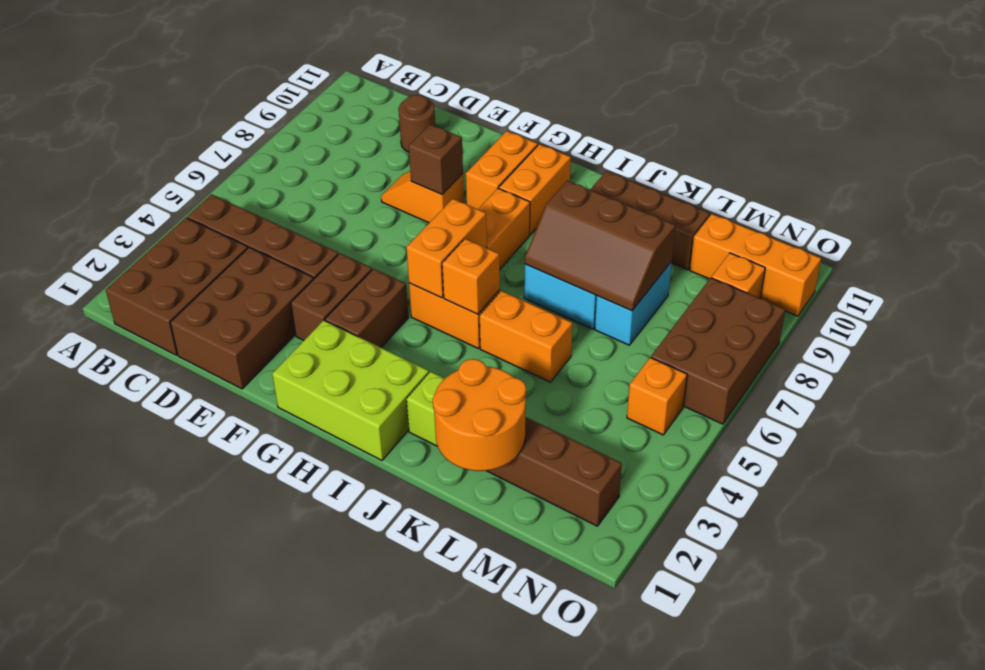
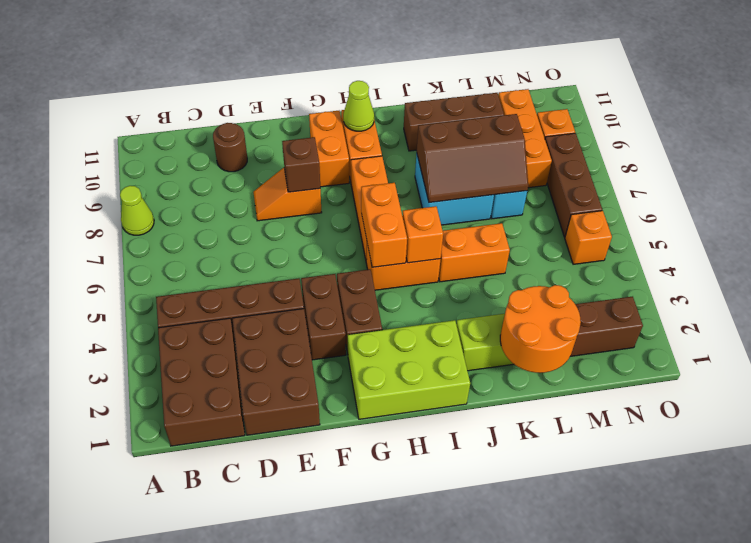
none -> lime 1x1 cone [120,186,154,235]
none -> lime 1x1 cone [343,81,374,131]
orange 1x3 brick [690,214,821,316] -> orange 1x3 brick turned to [498,89,552,188]
brown 2x3 brick [651,278,785,424] -> brown 1x3 brick [545,133,602,237]

